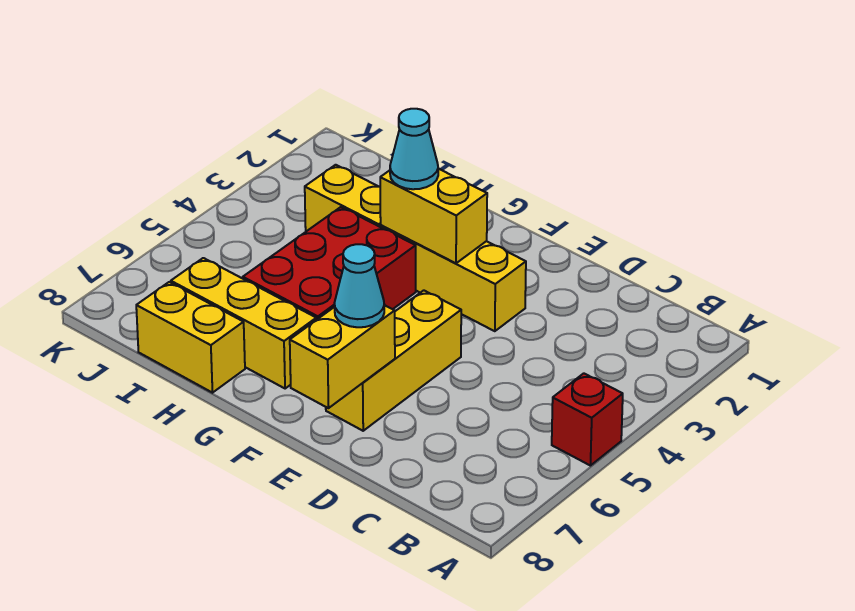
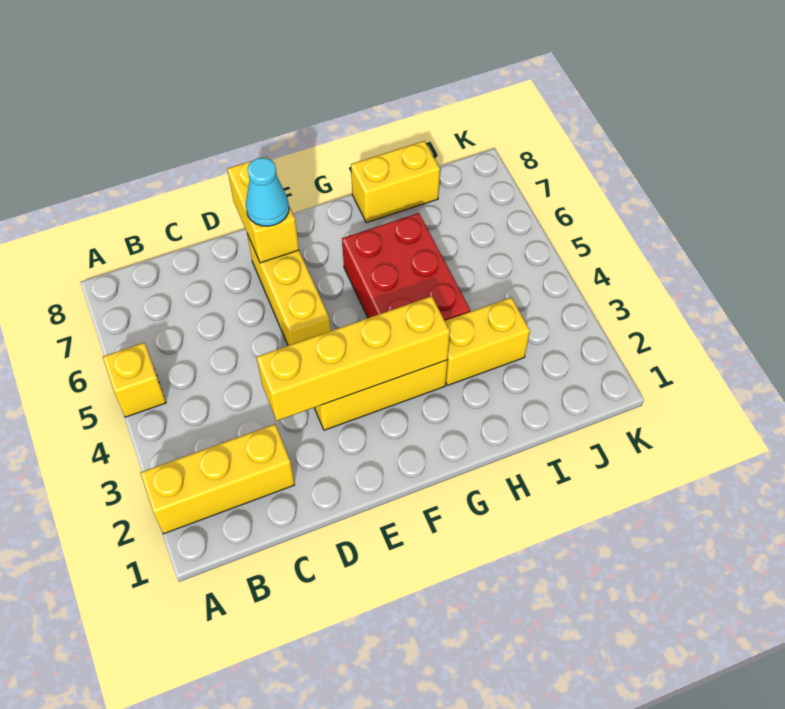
red 1x1 brick [552,373,623,466] -> yellow 1x1 brick [103,343,166,417]
yellow 1x2 brick [380,169,487,263] -> yellow 1x4 brick [257,296,450,421]
cyan 1x1 cone [390,109,438,189] -> none
yellow 1x3 brick [171,258,316,389] -> yellow 1x3 brick moved to [140,424,295,534]

